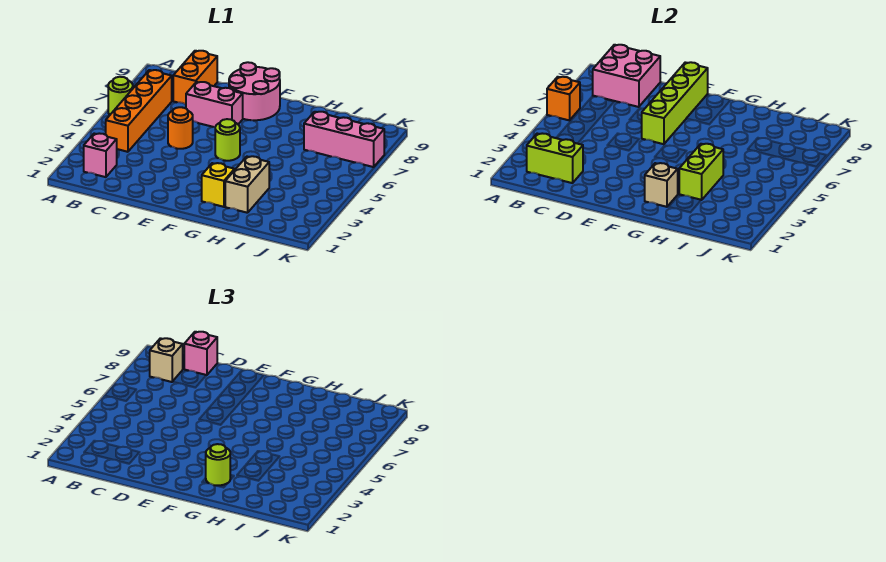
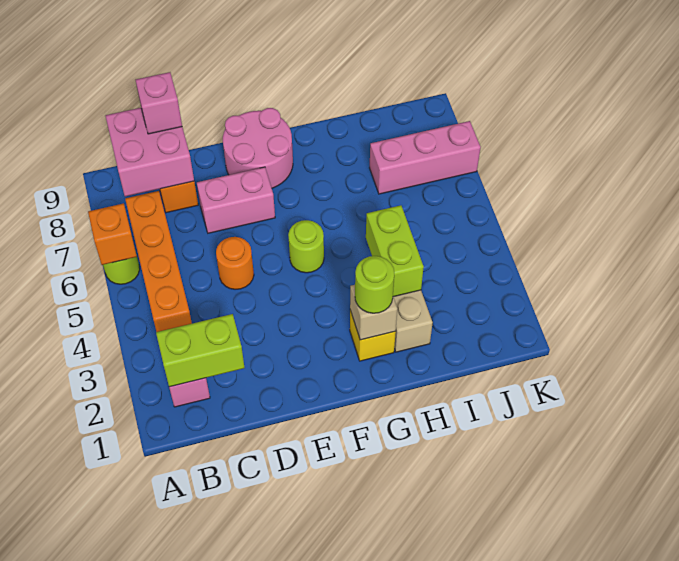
tan 1x1 brick [150,338,183,382] -> none
lime 1x4 brick [642,62,708,144] -> none

